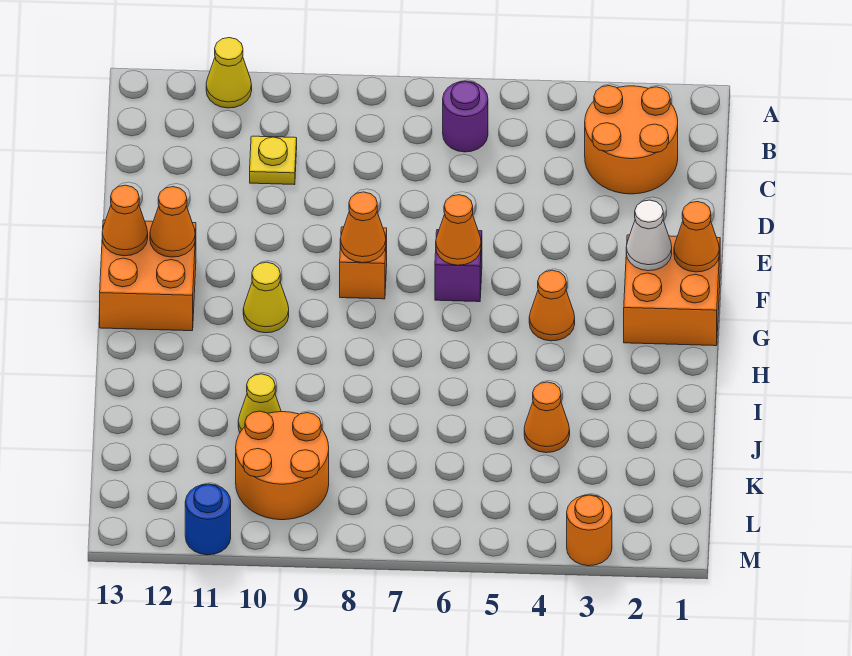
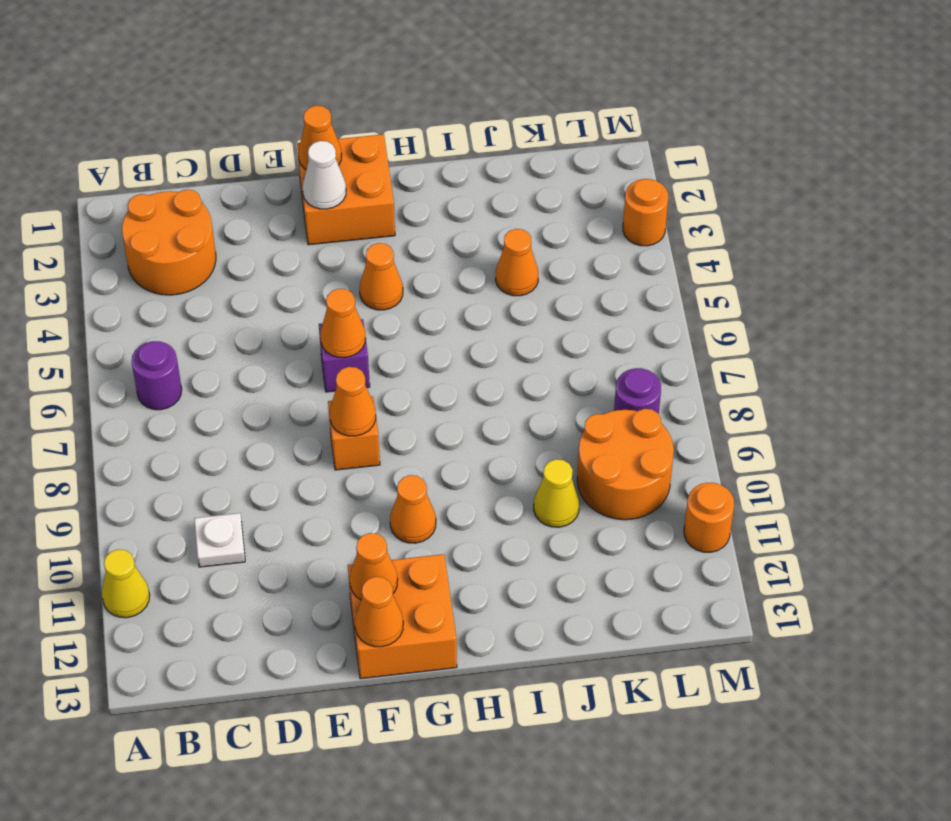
yellow 1x1 plate [250,136,297,185] -> white 1x1 plate [194,513,245,567]
yellow 1x1 cone [243,262,289,333] -> orange 1x1 cone [390,475,436,543]
none -> purple 1x1 round brick [614,368,661,414]
blue 1x1 round brick [185,484,231,555] -> orange 1x1 round brick [684,483,734,552]

